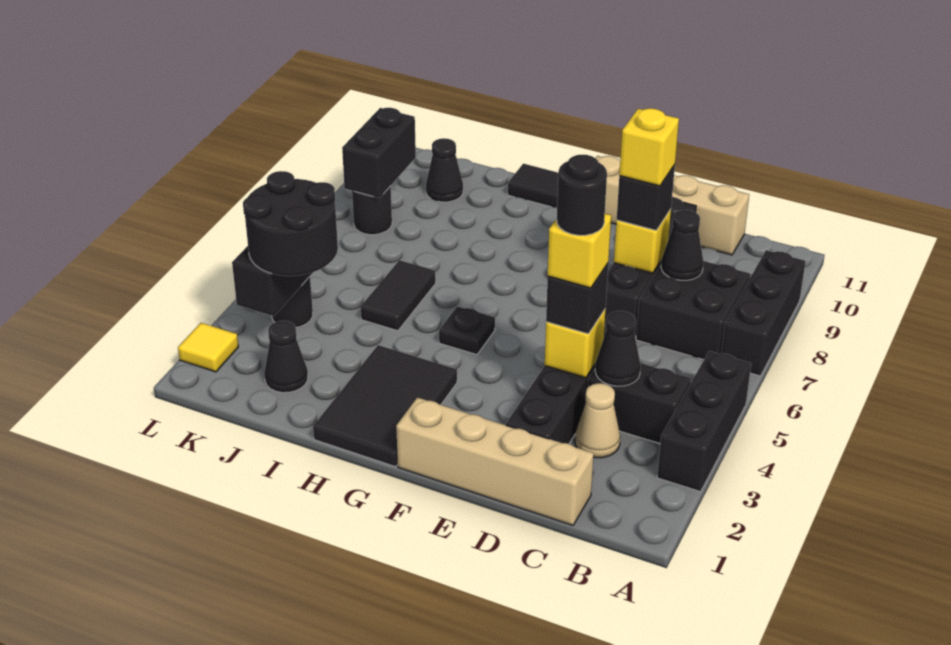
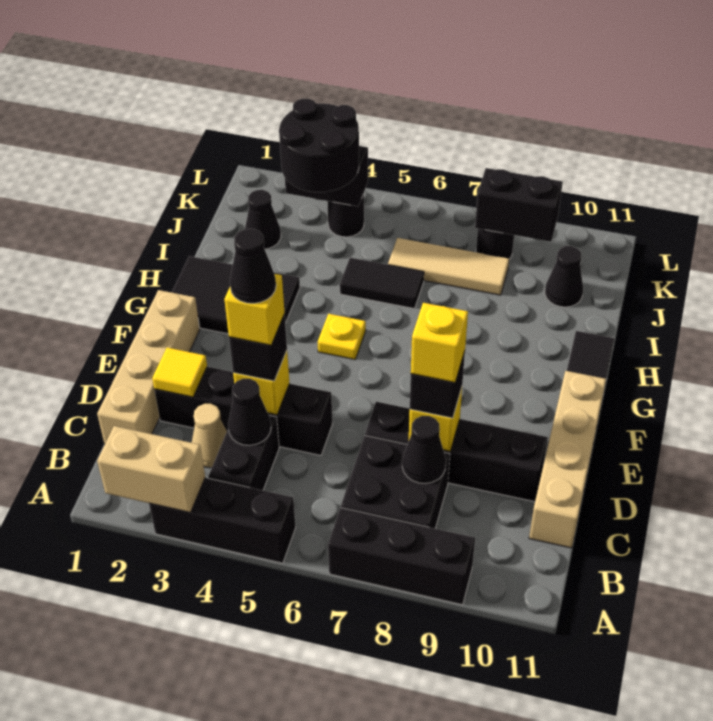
none -> tan 1x2 brick [97,426,205,512]
black 1x1 round brick [557,155,607,235] -> black 1x1 cone [230,229,276,303]
black 1x1 plate [439,306,495,355] -> yellow 1x1 plate [318,314,366,359]
none -> tan 1x3 tile [388,238,509,295]
yellow 1x1 tile [178,323,238,372] -> yellow 1x1 tile moved to [152,348,207,397]

